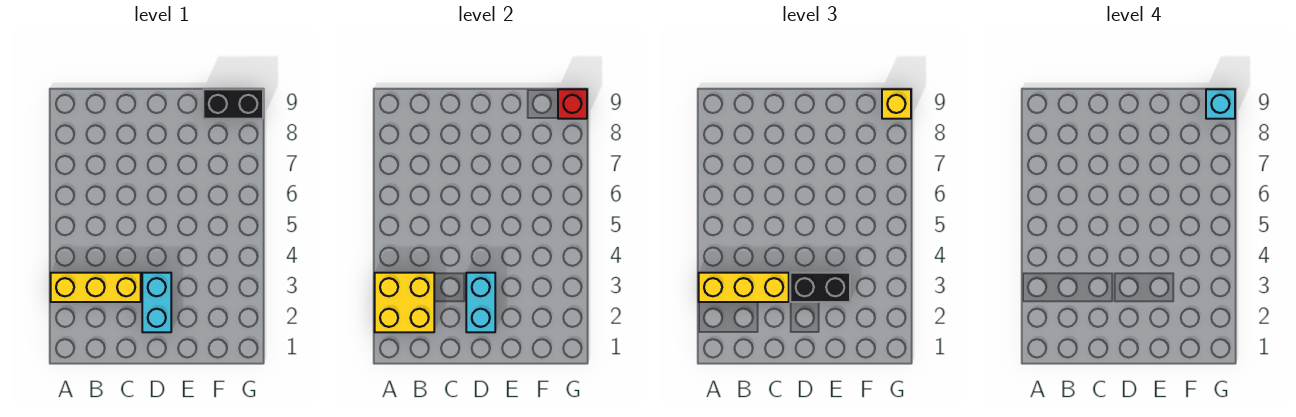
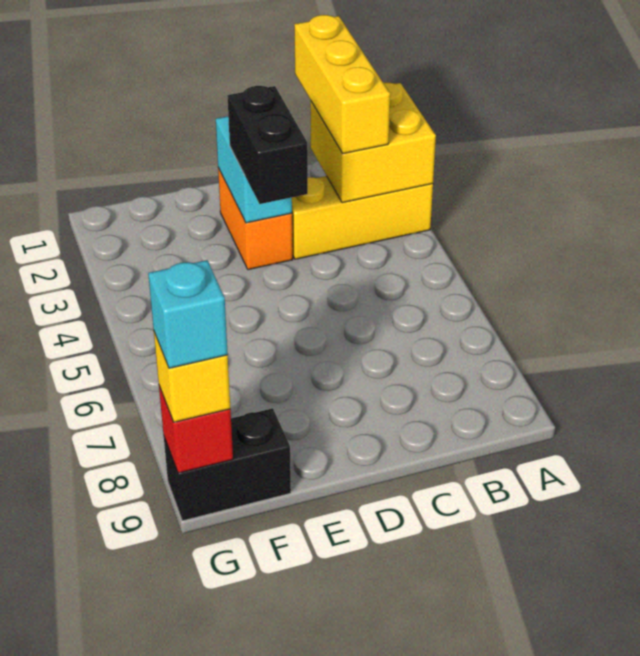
yellow 1x3 brick [699,273,789,302] -> yellow 1x3 brick turned to [294,15,390,154]
cyan 1x2 brick [142,273,171,332] -> orange 1x2 brick [218,168,293,270]
black 1x2 brick [790,273,850,302] -> black 1x2 brick turned to [227,86,308,204]

